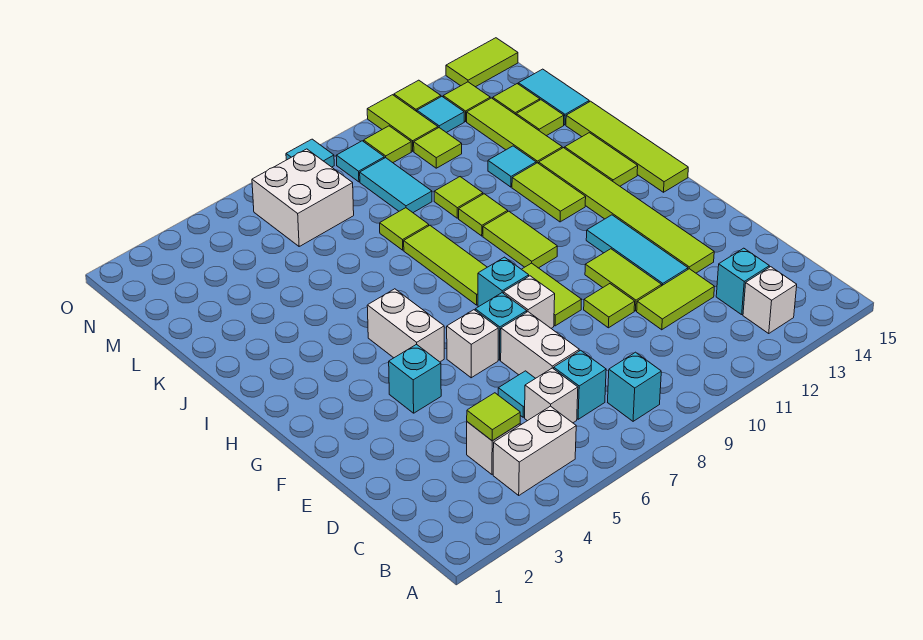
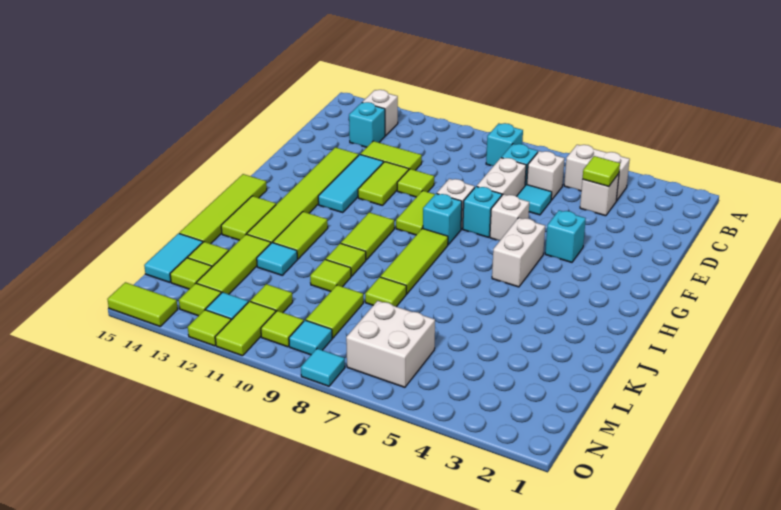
cyan 1x2 tile [360,158,432,213] -> lime 1x2 tile [306,285,363,338]

